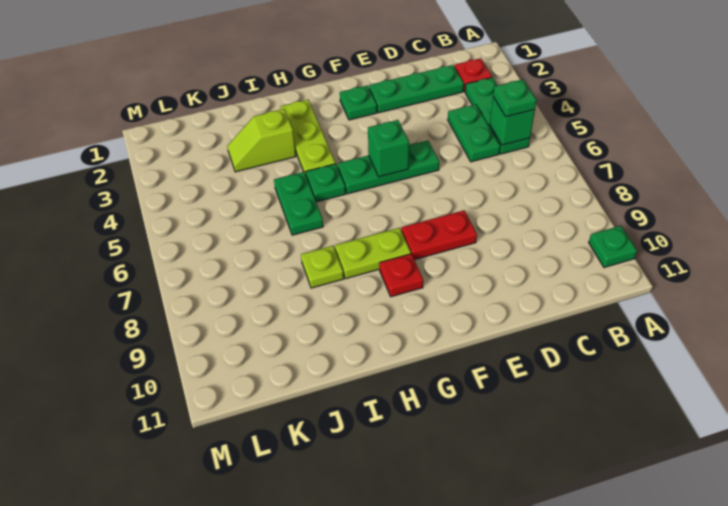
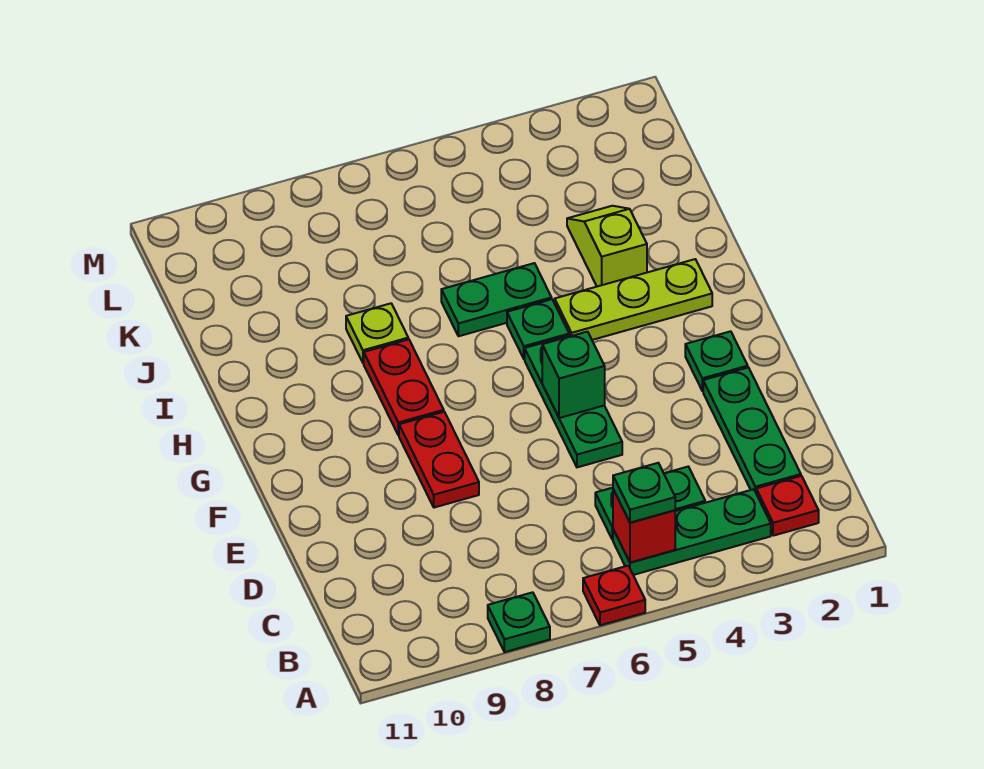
green 1x1 plate [589,226,637,268] -> green 1x1 plate moved to [488,592,550,652]
green 1x1 brick [490,97,535,145] -> red 1x1 brick [613,490,675,563]
lime 1x2 plate [335,228,411,279] -> red 1x2 plate [364,339,444,435]
red 1x1 plate [379,254,423,297] -> red 1x1 plate moved to [583,566,645,625]

